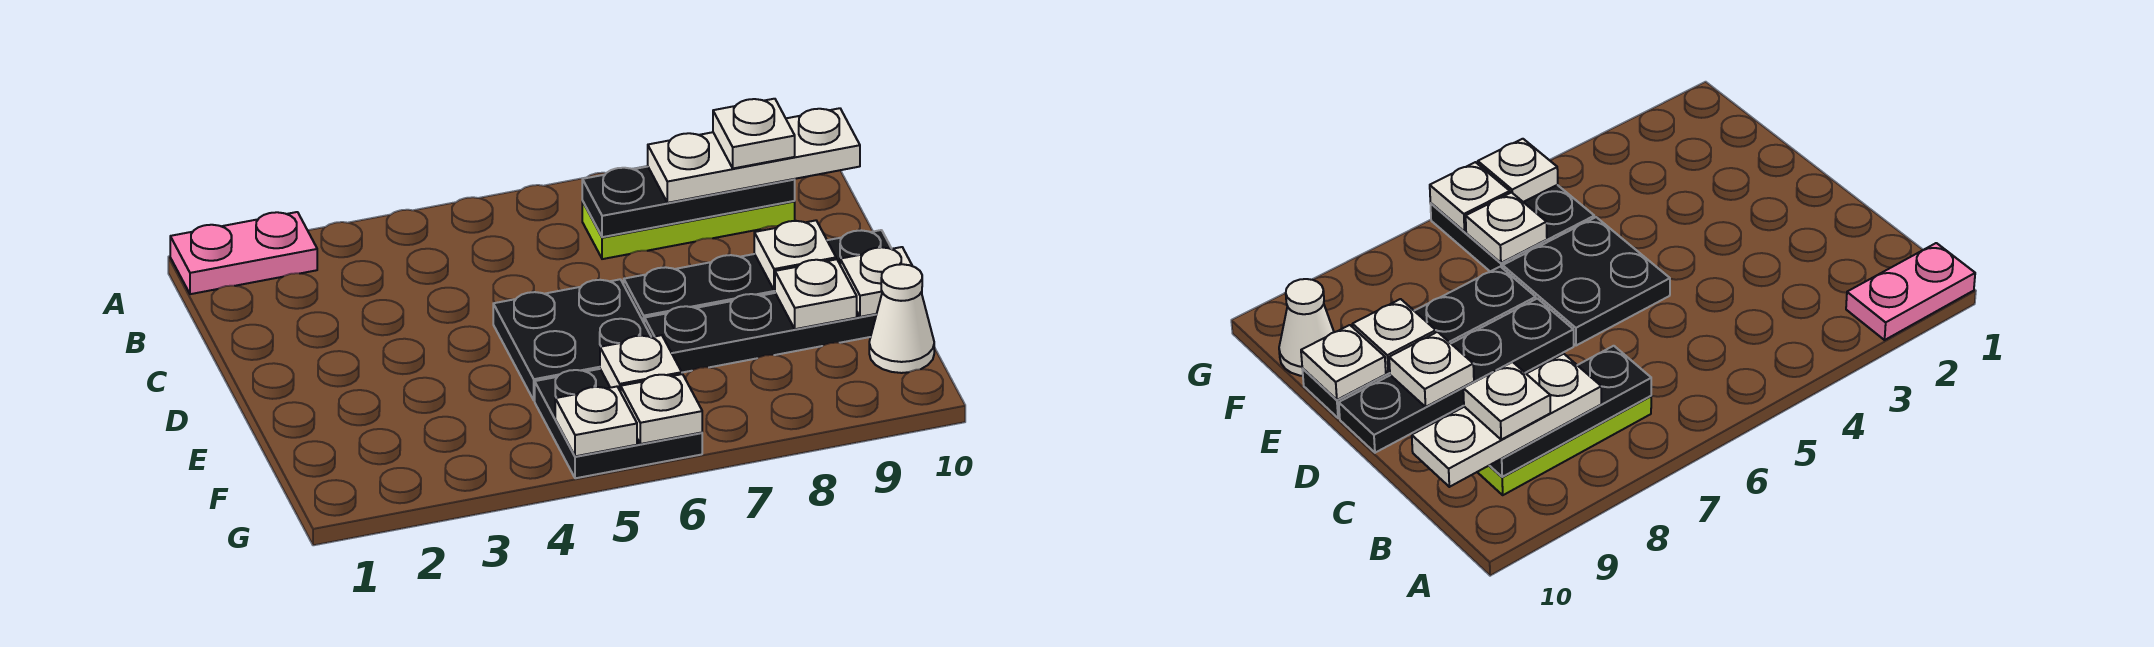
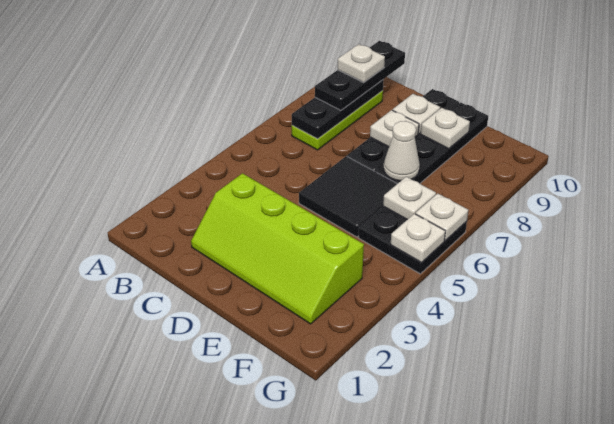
pink 1x2 plate [170,212,317,294] -> none
white 1x3 plate [648,108,860,203] -> black 1x3 plate [315,41,405,110]
none -> lime 2x4 slope [191,173,364,324]
black 2x2 plate [493,279,651,400] -> black 2x2 tile [299,156,397,237]
white 1x1 plate [840,247,922,317] -> white 1x1 plate moved to [370,110,419,147]
white 1x1 cone [869,264,934,373] -> white 1x1 cone moved to [384,121,420,181]

